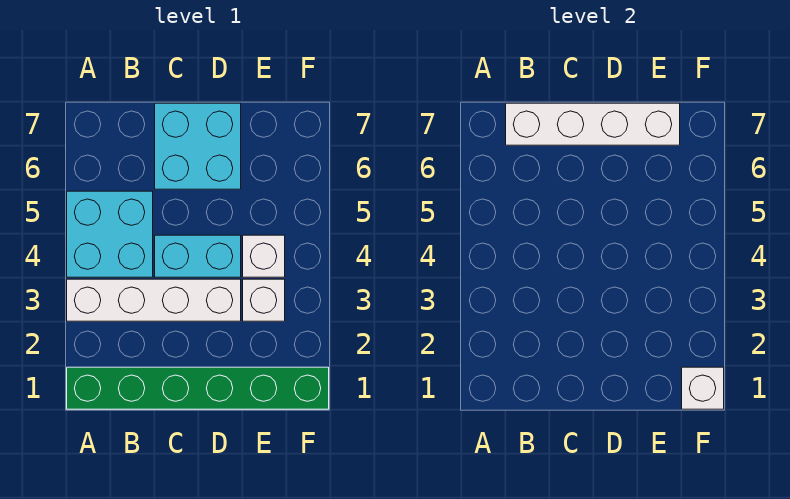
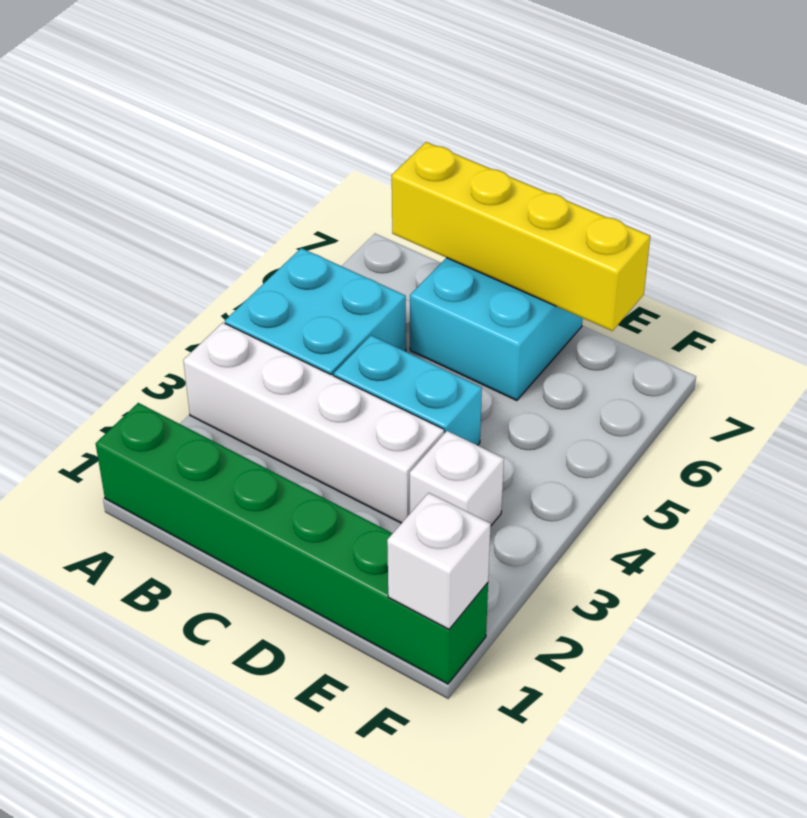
white 1x4 brick [506,103,680,145] -> yellow 1x4 brick [392,142,650,331]
white 1x1 brick [243,235,285,277] -> none

